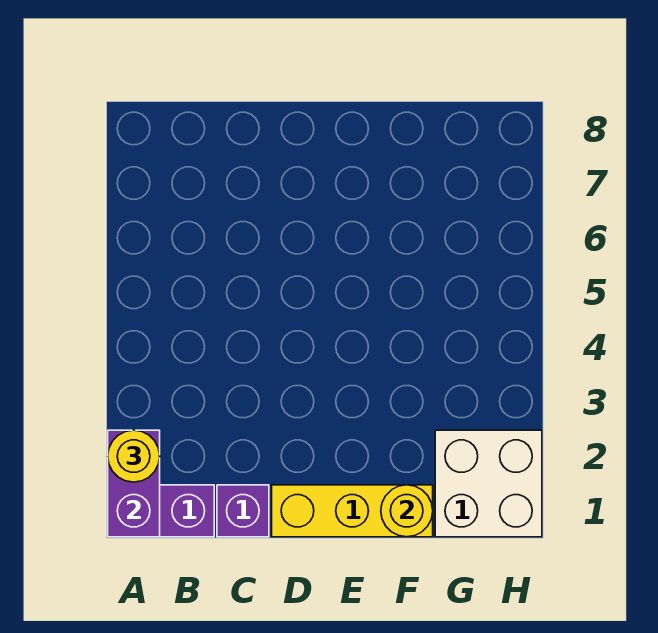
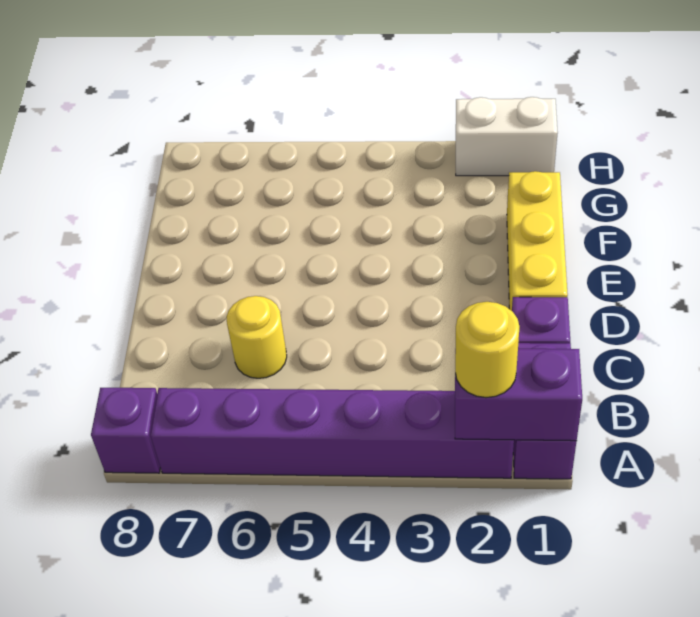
none -> purple 1x6 brick [151,388,514,478]
none -> purple 1x1 brick [91,388,160,473]
yellow 1x1 round brick [381,485,433,537] -> yellow 1x1 round brick moved to [227,296,287,378]
white 2x2 brick [435,430,542,537] -> white 1x2 brick [456,97,558,176]

